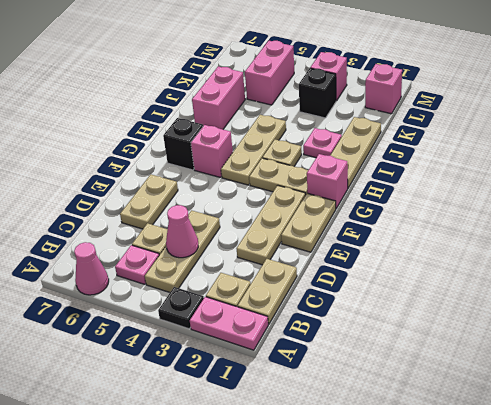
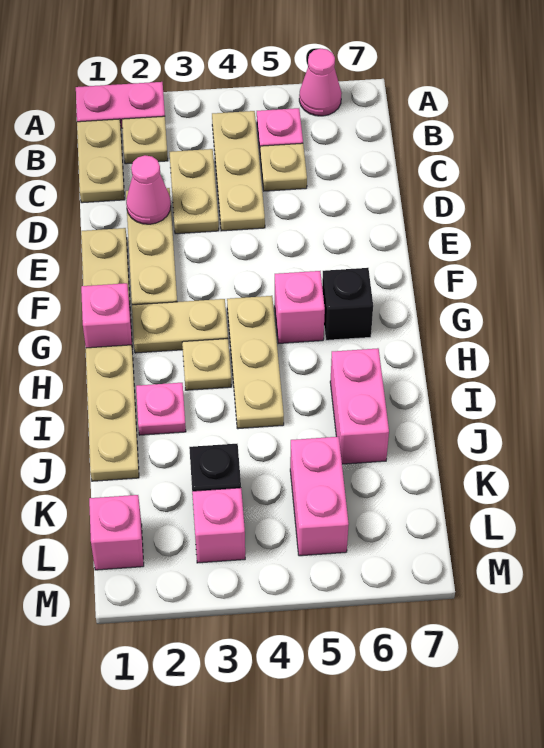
black 1x1 plate [158,287,204,329] -> none
pink 1x1 cone [166,205,198,258] -> pink 1x1 cone moved to [126,155,171,224]
tan 1x2 plate [120,174,178,229] -> tan 1x2 plate moved to [169,149,219,234]

